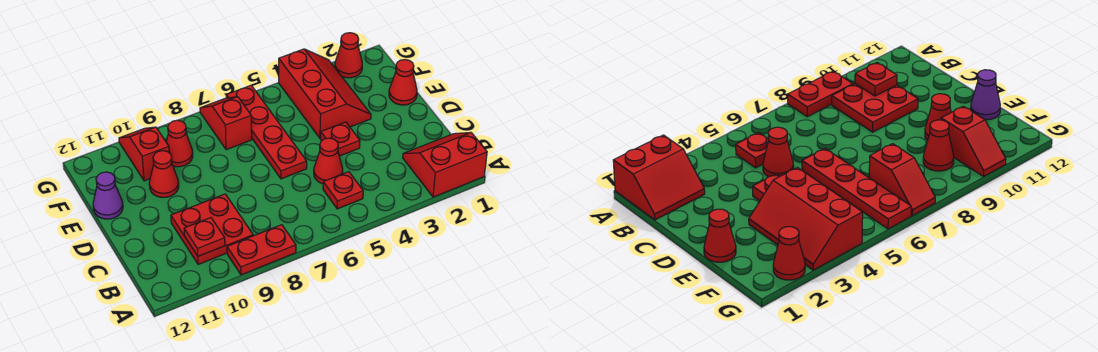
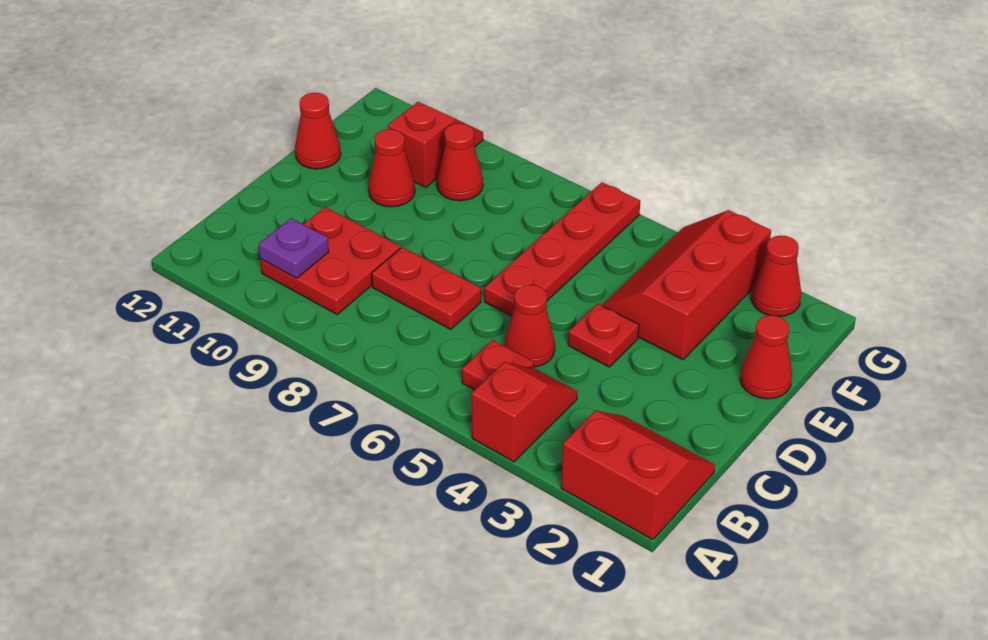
red 1x2 plate [227,225,296,275] -> red 1x2 plate moved to [372,247,481,329]
red 1x1 plate [184,218,225,256] -> purple 1x1 plate [259,218,329,278]
red 2x3 slope [279,49,371,138] -> red 2x3 slope turned to [602,210,771,360]
purple 1x1 cone [93,172,123,219] -> red 1x1 cone [295,93,341,169]
red 1x2 slope [200,97,252,150] -> red 1x2 slope moved to [471,362,577,462]

